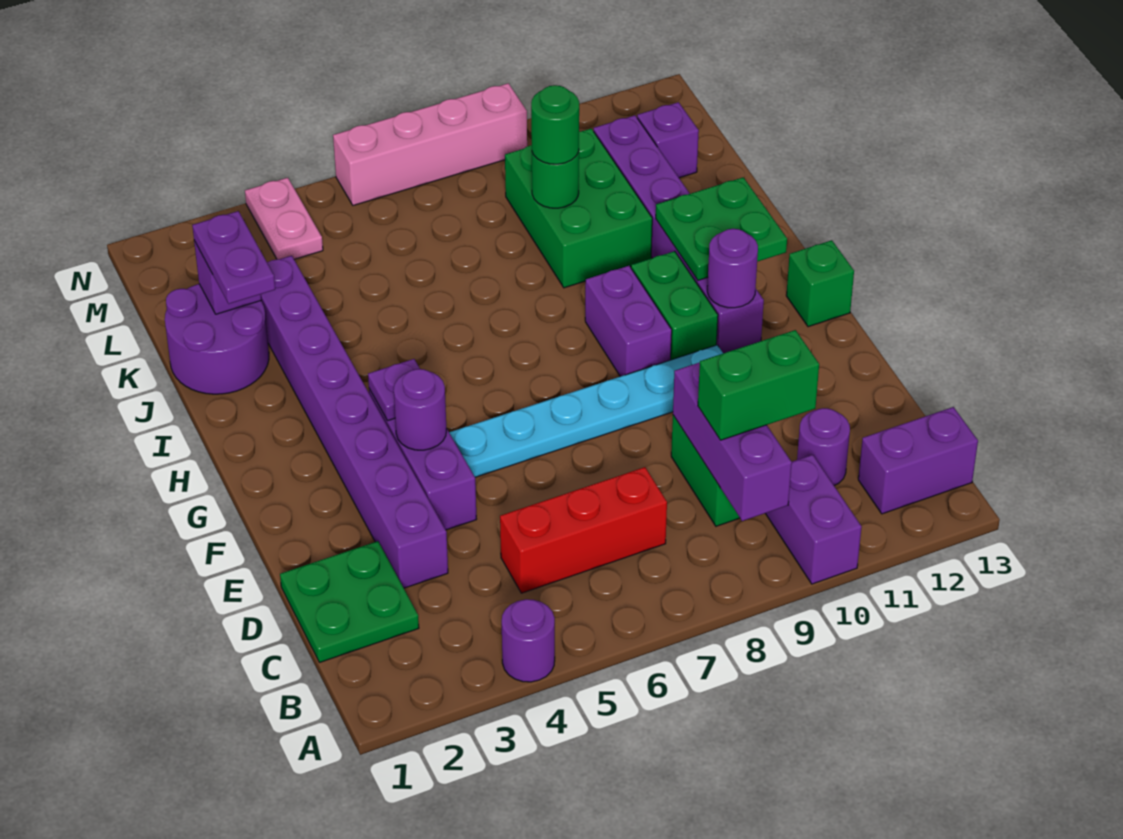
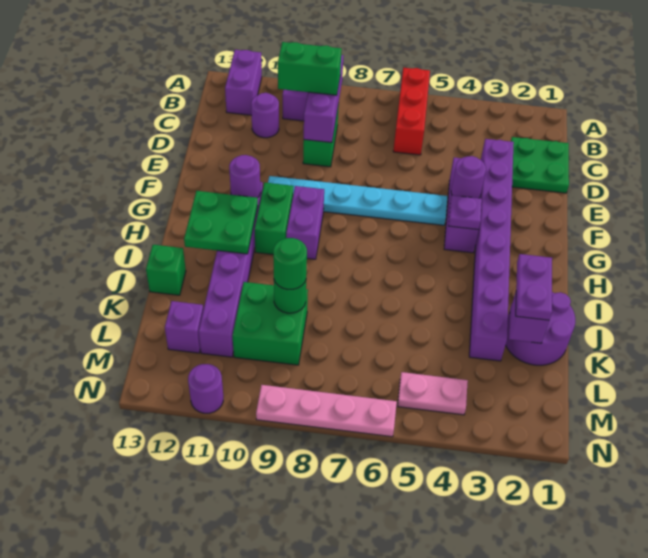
purple 1x1 round brick [502,599,555,682] -> purple 1x1 round brick moved to [188,364,223,413]
purple 1x2 brick [858,407,978,514] -> purple 1x2 brick turned to [225,50,262,115]
red 1x3 brick [500,467,667,593] -> red 1x3 brick turned to [393,68,430,155]
green 1x1 brick [786,240,854,327] -> green 1x1 brick moved to [146,245,186,295]
green 2x3 brick [505,129,652,288] -> green 2x2 brick [232,282,308,365]
pink 1x2 plate [245,178,323,260] -> pink 1x2 plate turned to [398,372,468,415]
pink 1x4 brick [333,83,527,205] -> pink 1x4 plate [256,385,397,437]

